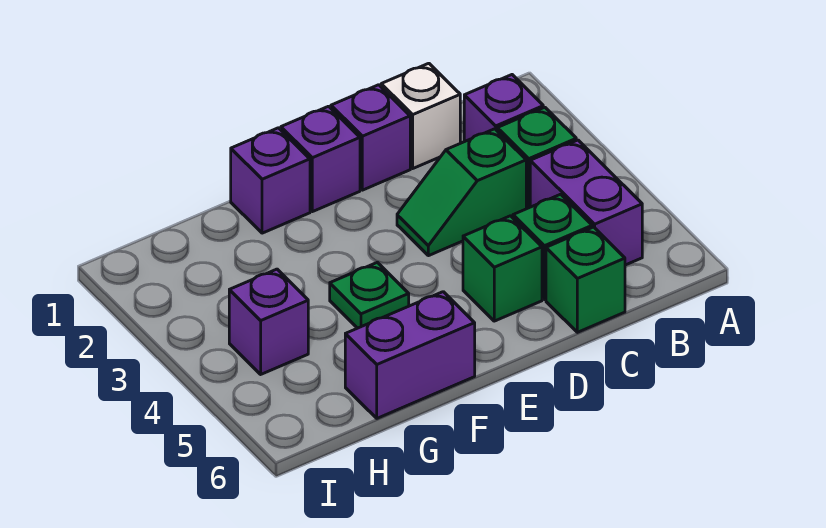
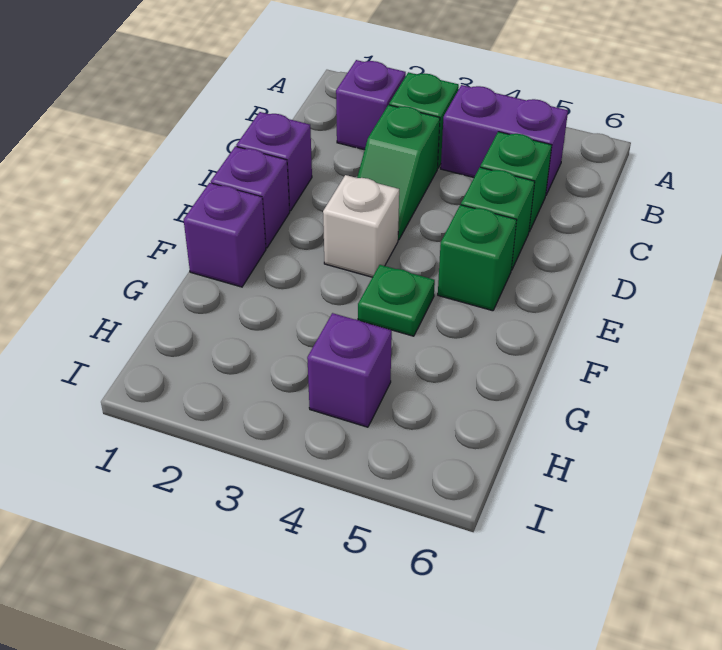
white 1x1 brick [381,63,460,168] -> white 1x1 brick moved to [323,175,399,277]
green 1x1 brick [546,227,625,332] -> green 1x1 brick moved to [438,205,517,311]
purple 1x2 brick [345,292,475,418] -> none

